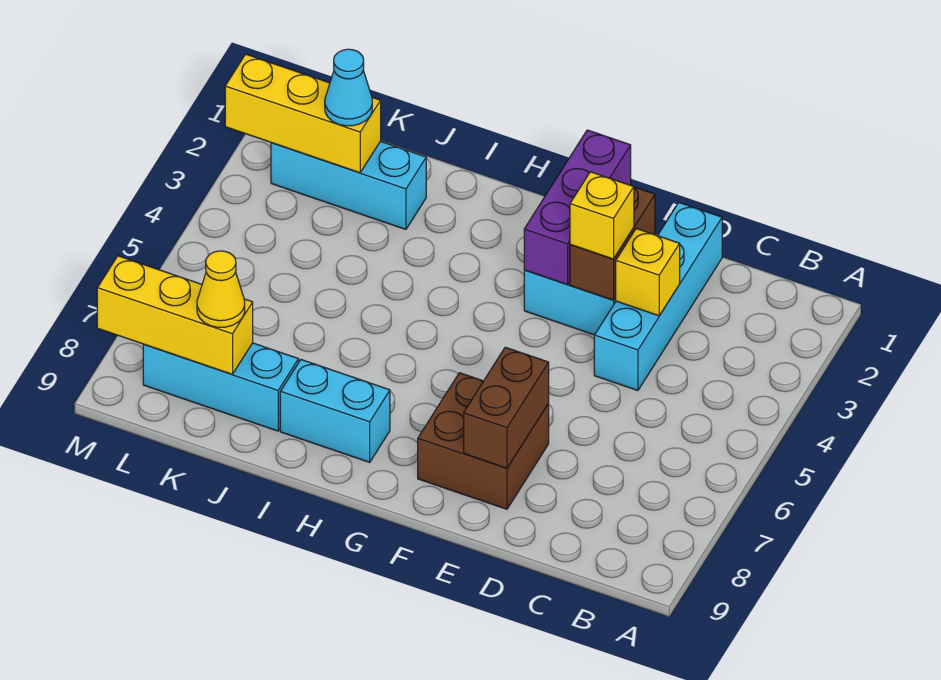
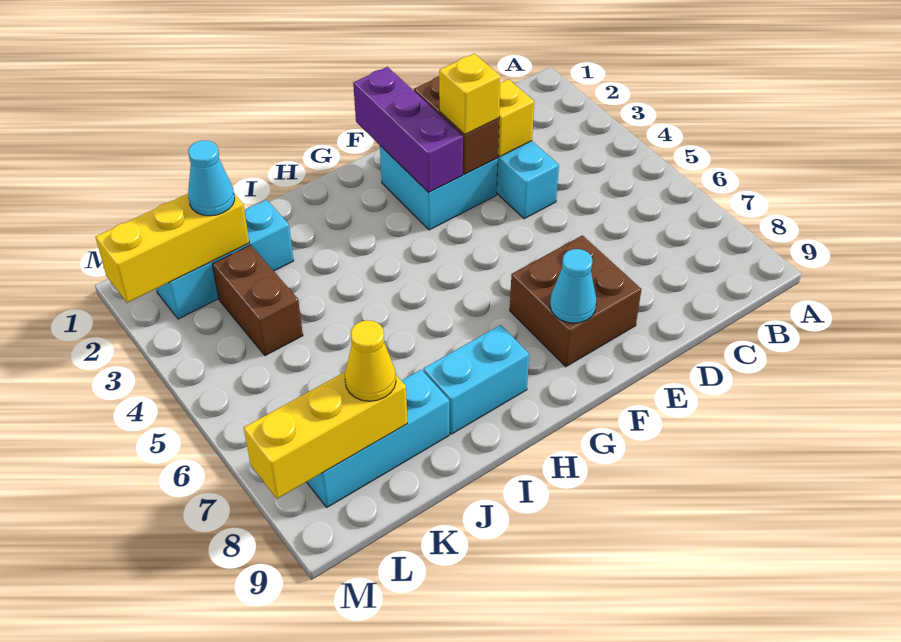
brown 1x2 brick [464,347,549,468] -> brown 1x2 brick moved to [212,245,303,356]
none -> cyan 1x1 cone [550,249,596,323]

